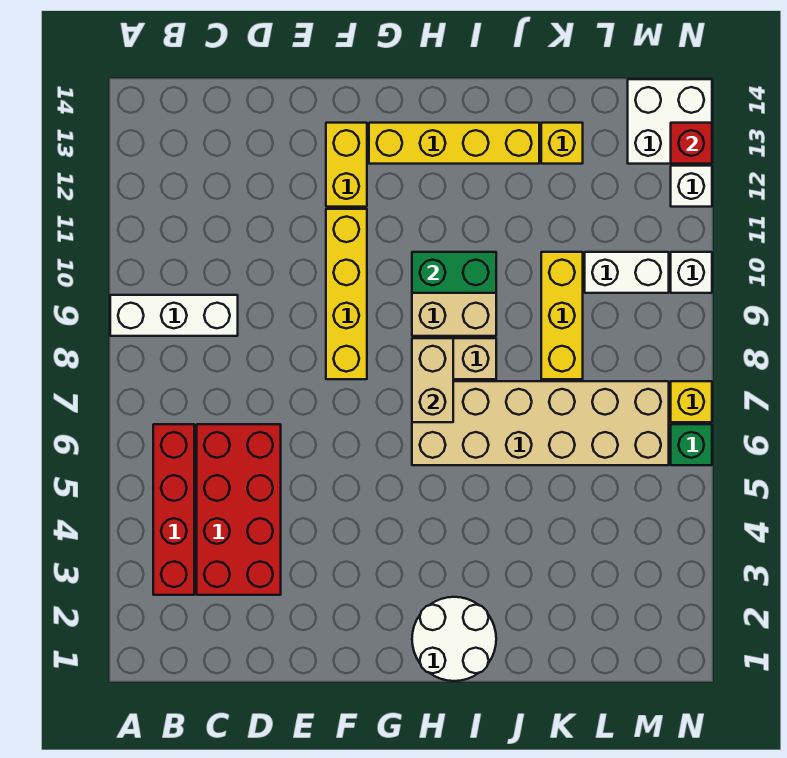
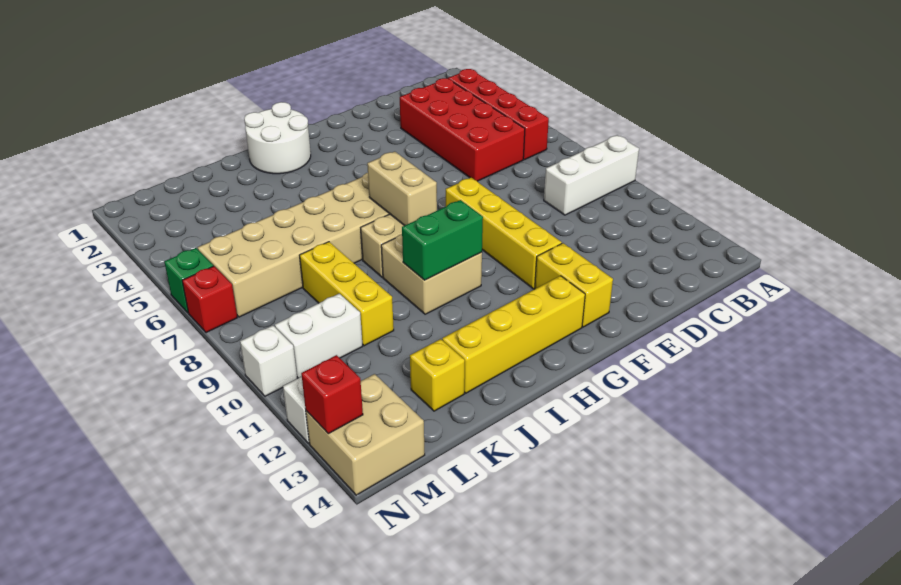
white 2x2 brick [628,79,712,164] -> tan 2x2 brick [306,374,425,495]
yellow 1x1 brick [671,381,712,422] -> red 1x1 brick [182,266,237,333]

